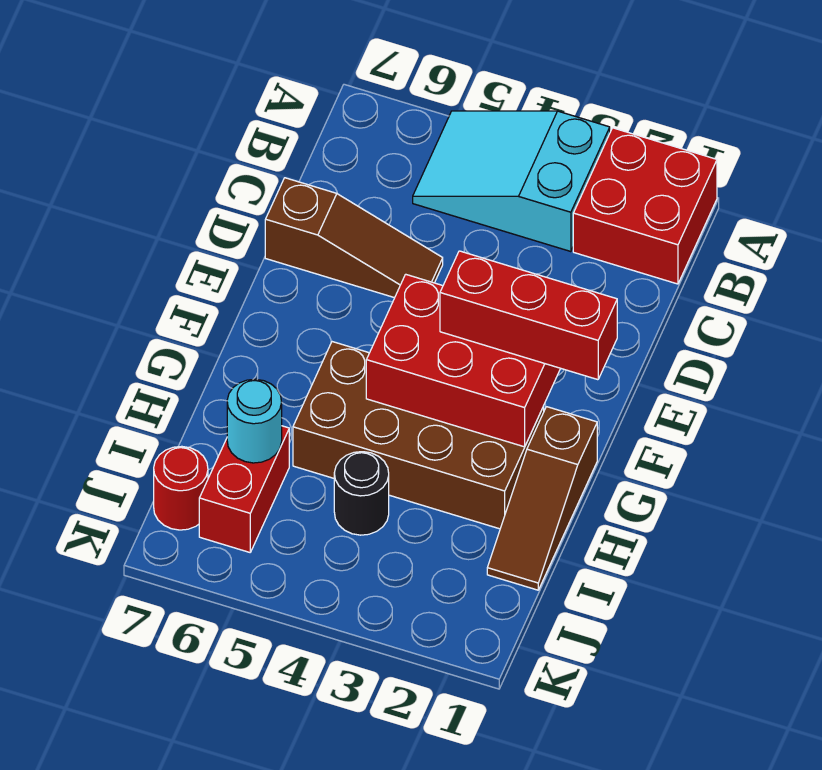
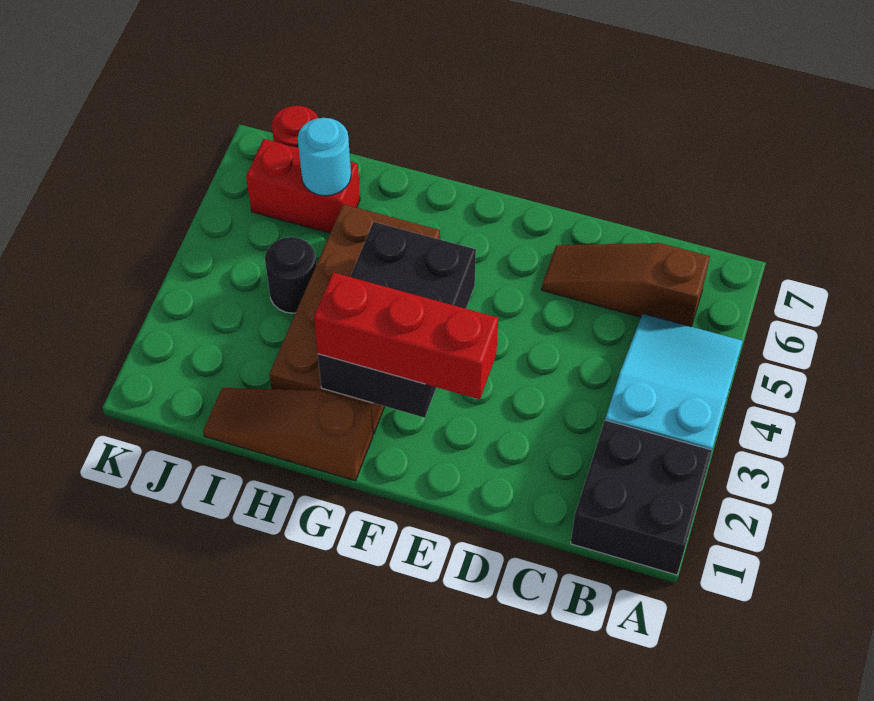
red 2x2 brick [573,128,717,284] -> black 2x2 brick [571,420,712,575]
brown 1x3 slope [265,178,443,298] -> brown 1x3 slope turned to [542,243,710,326]
red 1x3 brick [440,251,617,380] -> red 1x3 brick turned to [314,272,498,399]
red 2x3 brick [366,274,561,447] -> black 2x3 brick [318,222,476,418]

